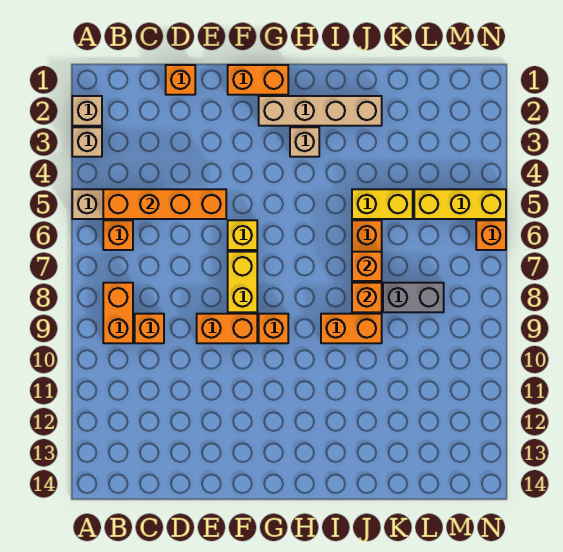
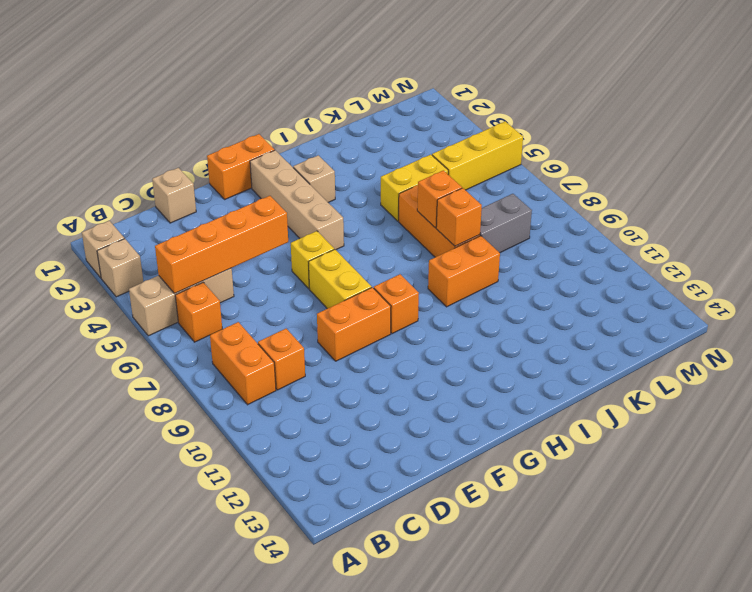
orange 1x1 brick [166,65,195,95] -> tan 1x1 brick [152,168,196,223]
tan 1x4 brick [259,96,382,126] -> tan 1x4 brick turned to [250,150,344,250]
orange 1x1 brick [476,220,506,250] -> none

